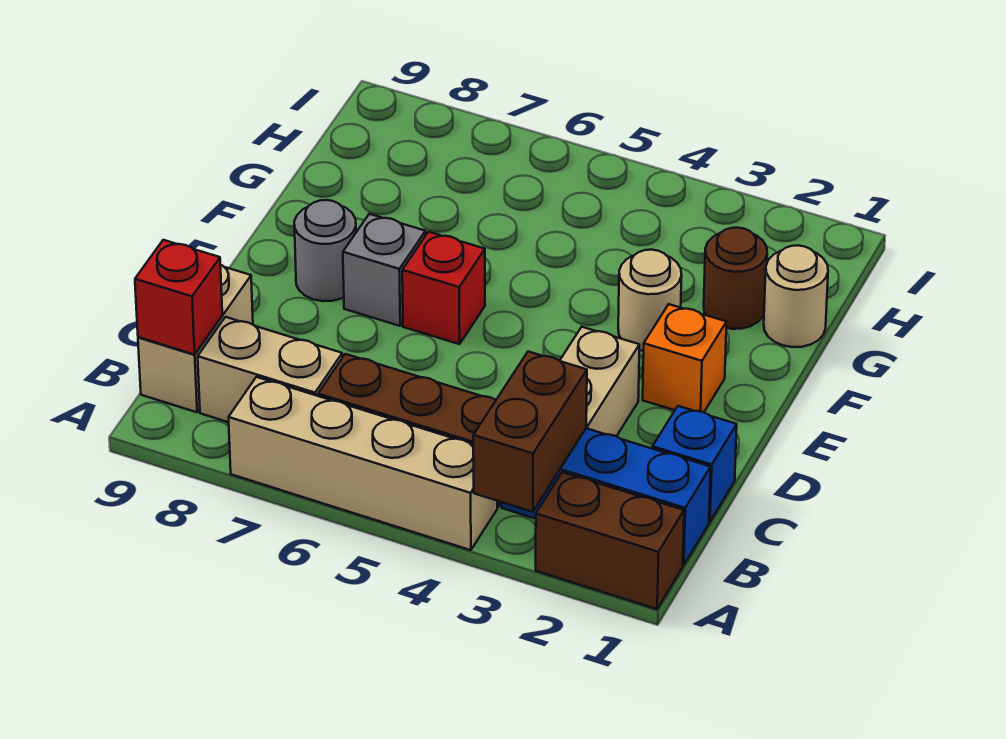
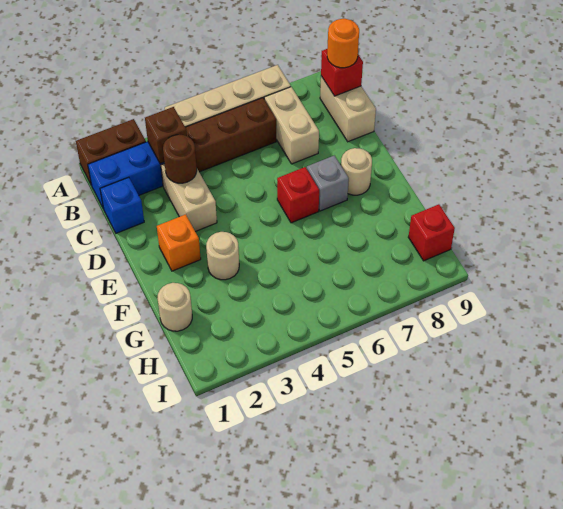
brown 1x2 brick [473,352,587,512] -> brown 1x1 brick [145,107,187,164]
tan 1x2 brick [198,317,342,422] -> tan 1x2 brick turned to [264,87,319,164]
none -> orange 1x1 round brick [327,18,359,68]
grey 1x1 round brick [294,200,356,301] -> tan 1x1 round brick [341,148,372,195]
brown 1x1 round brick [704,228,767,329] -> brown 1x1 round brick moved to [163,135,197,183]
none -> red 1x1 brick [408,204,455,261]

